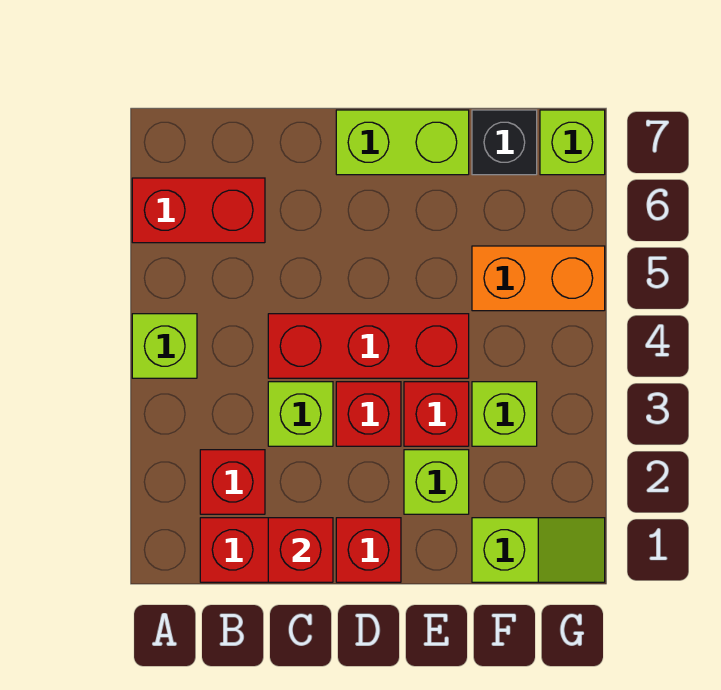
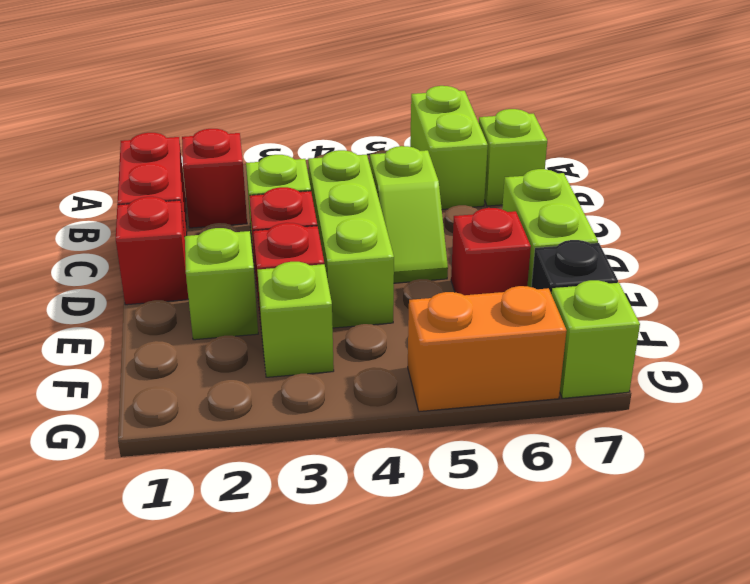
lime 1x1 brick [132,314,197,378] -> lime 1x1 brick moved to [479,109,547,206]
red 1x2 brick [132,178,265,243] -> lime 1x2 brick [410,86,488,209]
red 1x1 brick [268,518,333,582] -> red 1x1 brick moved to [451,208,531,295]
red 1x3 brick [268,314,469,378] -> lime 1x3 brick [308,150,394,328]
lime 1x2 slope [472,518,605,582] -> lime 1x2 slope moved to [370,146,448,283]
orange 1x2 brick [472,246,605,311] -> orange 1x2 brick turned to [408,286,567,412]

